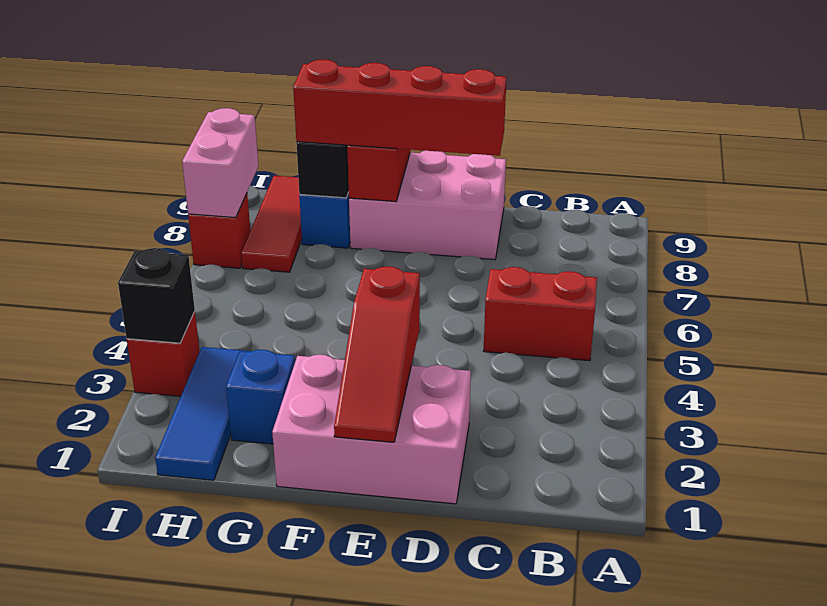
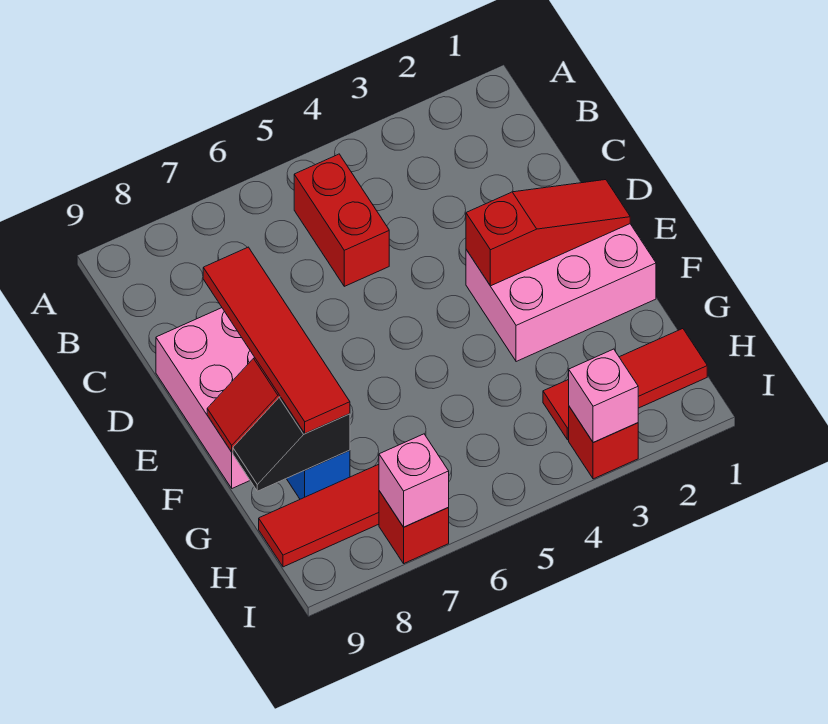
pink 2x3 brick [272,355,471,504] -> pink 2x3 brick turned to [466,224,656,362]
red 1x4 brick [293,59,507,156] -> red 1x4 tile [203,247,350,434]
blue 1x1 brick [226,350,295,444] -> none
blue 1x3 tile [155,347,251,480] -> red 1x3 tile [543,329,707,440]
black 1x1 brick [118,248,195,343] -> pink 1x1 brick [569,349,638,443]
pink 1x2 brick [182,108,258,218] -> pink 1x1 brick [379,434,449,527]

